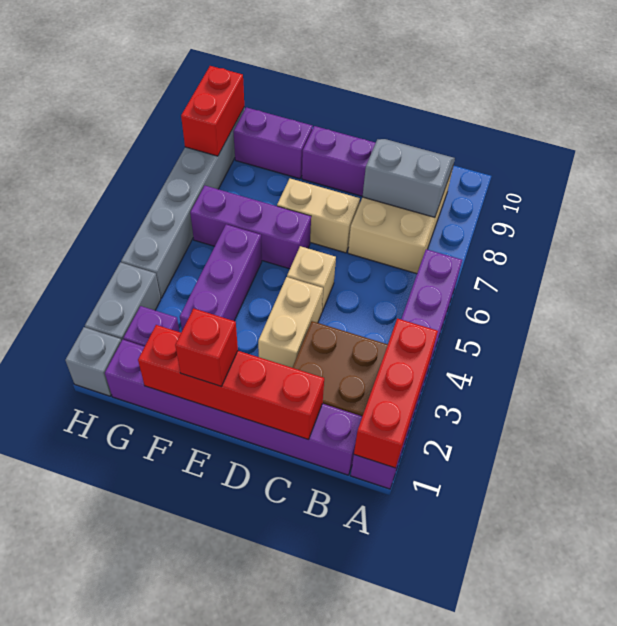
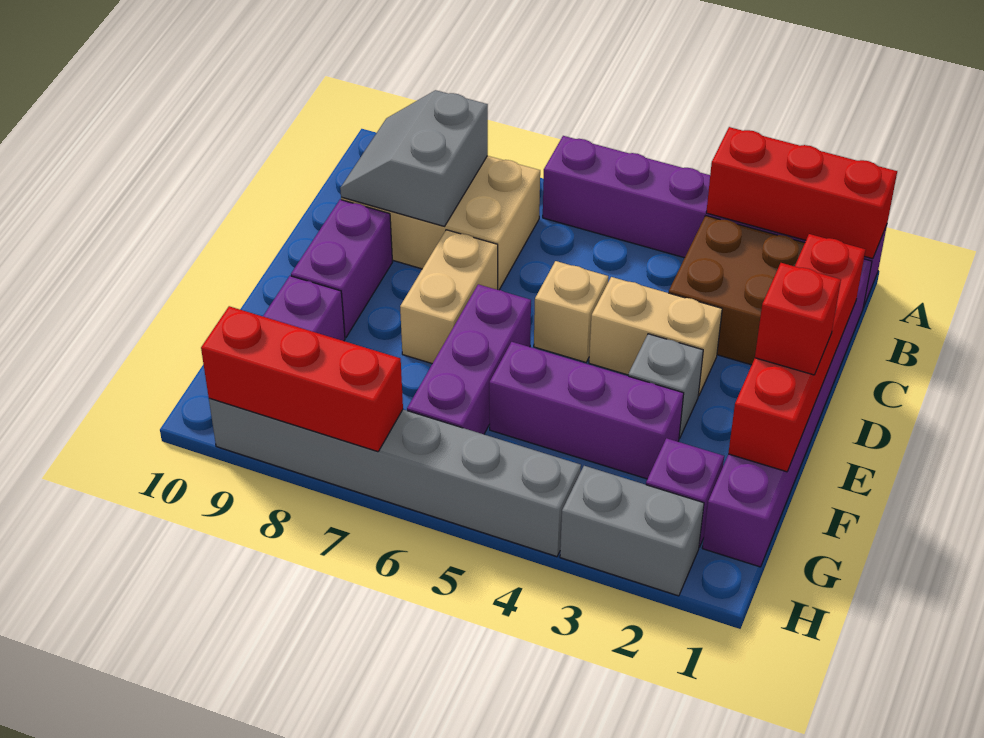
grey 1x1 brick [65,327,121,396] -> grey 1x1 brick moved to [628,334,703,439]
red 1x2 brick [181,66,244,156] -> red 1x3 brick [201,306,403,452]

